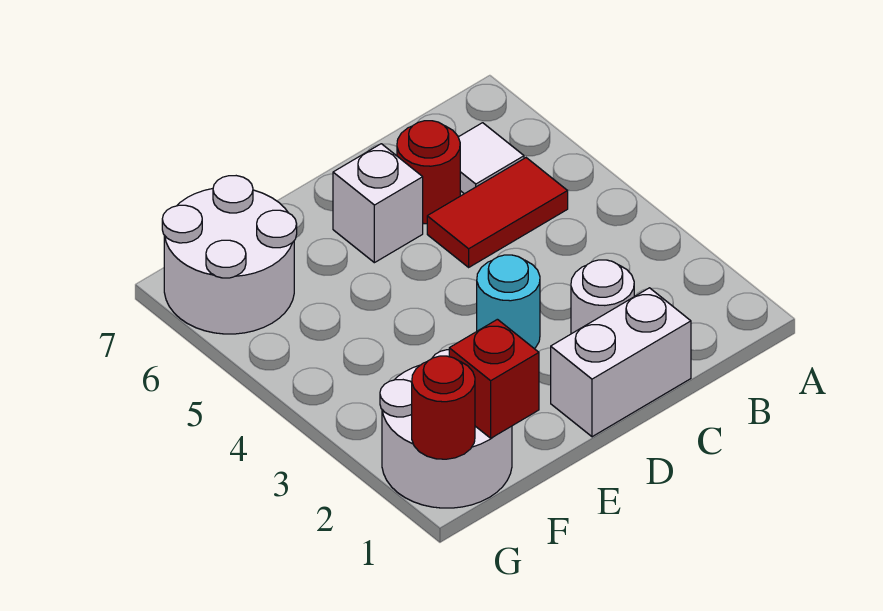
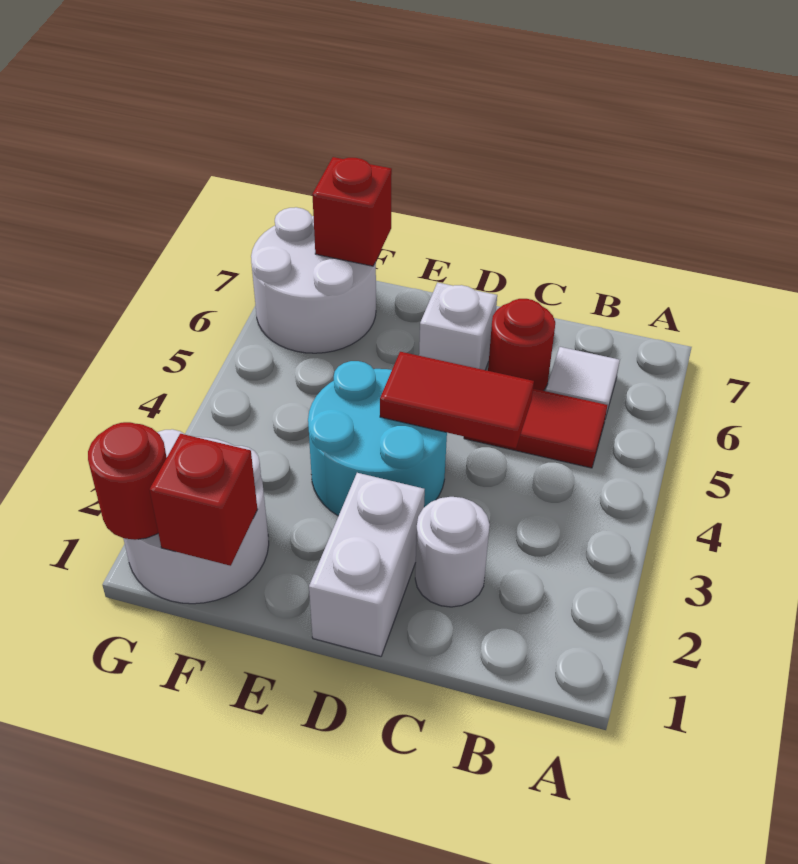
white 1x2 brick [551,288,691,437] -> white 1x2 brick turned to [309,473,425,656]
none -> red 1x2 tile [380,352,534,448]
cyan 1x1 round brick [477,255,540,349] -> cyan 2x2 round brick [308,361,447,516]
none -> red 1x1 brick [312,157,392,266]

